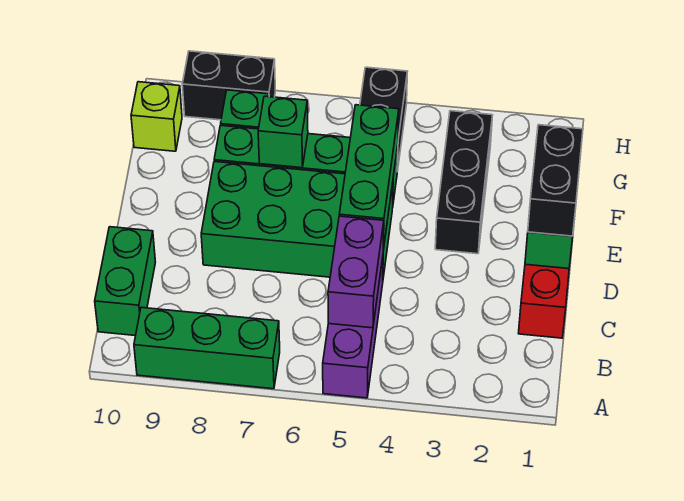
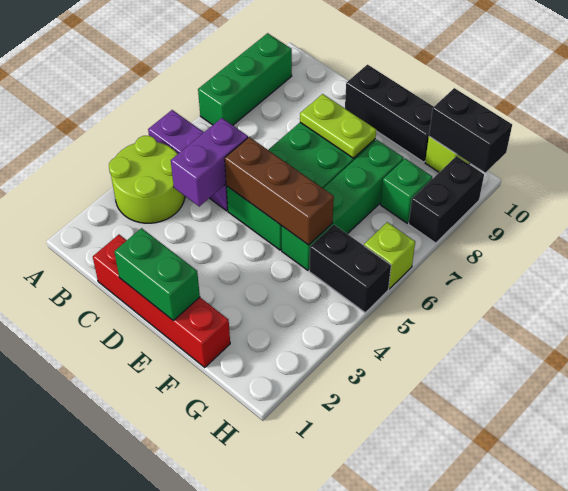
none -> lime 2x2 round brick [109,136,185,223]
purple 1x2 brick [328,216,384,328] -> purple 1x2 brick turned to [171,118,248,206]
green 1x2 brick [95,227,155,336] -> none
black 1x2 brick [528,125,583,236] -> black 1x2 brick moved to [429,88,512,173]
green 1x3 brick [339,105,399,250] -> brown 1x3 brick [225,137,334,245]
none -> lime 1x2 plate [300,94,376,158]
black 1x3 brick [435,111,492,254] -> black 1x3 brick moved to [345,65,434,162]
green 1x1 brick [258,96,308,168] -> none
none -> lime 1x1 brick [364,222,415,289]

